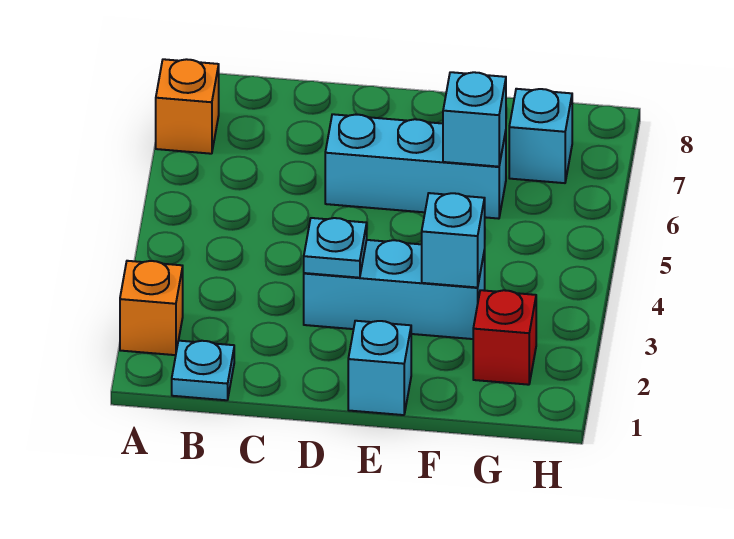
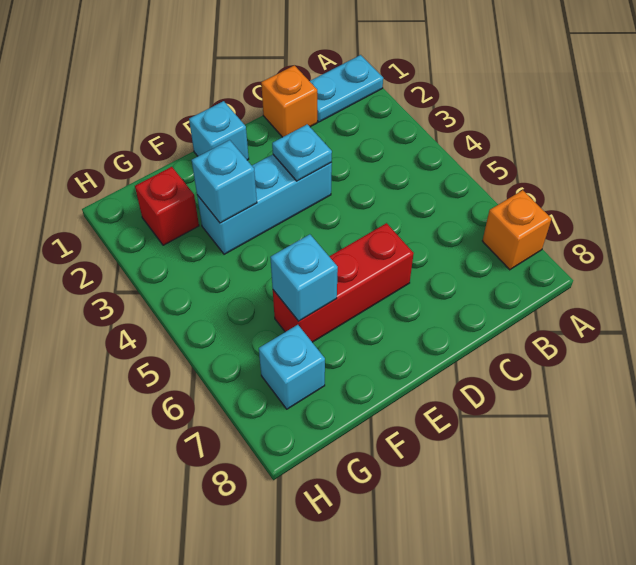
orange 1x1 brick [120,261,183,355] -> orange 1x1 brick moved to [261,65,317,137]
cyan 1x1 plate [172,341,234,400] -> cyan 1x2 plate [310,55,383,122]
cyan 1x3 brick [325,114,506,219] -> red 1x3 brick [273,223,414,342]

